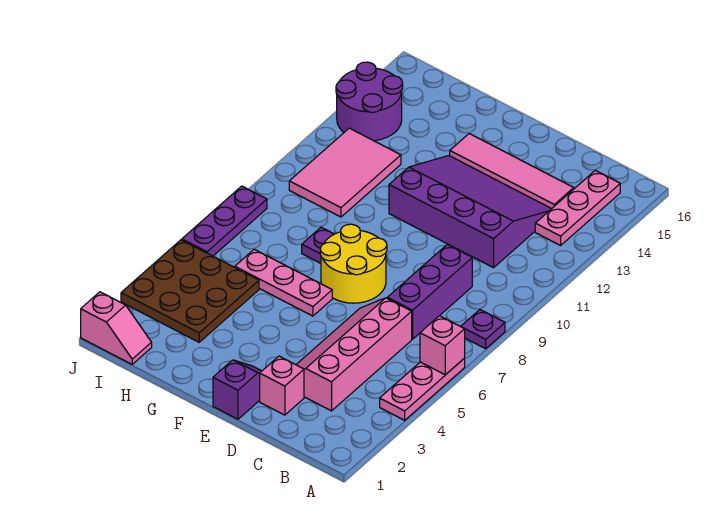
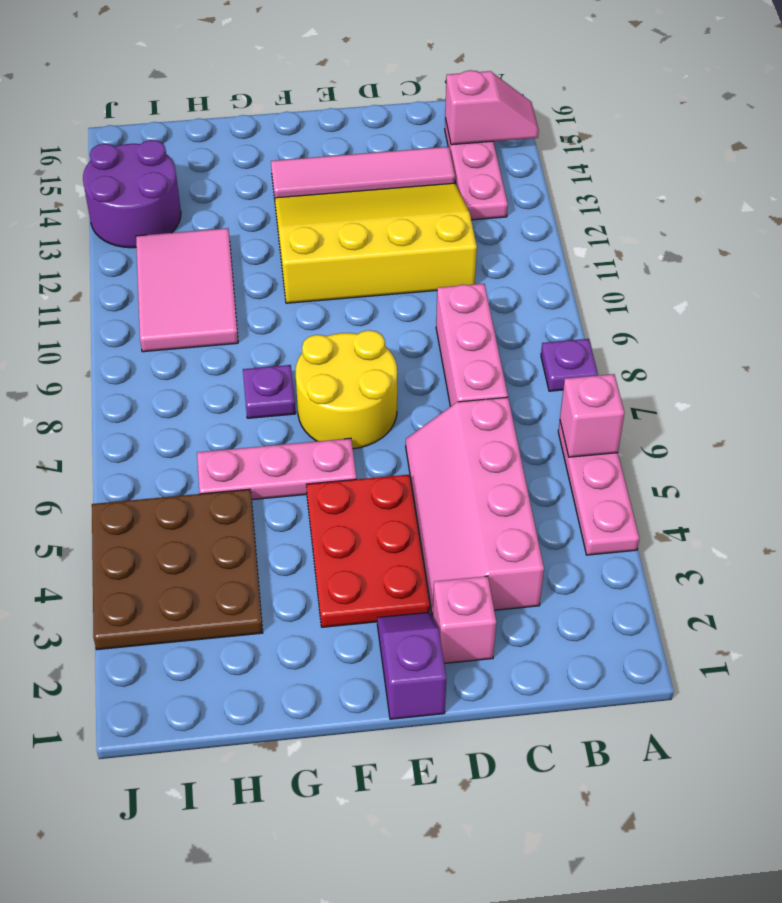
purple 1x3 brick [387,245,472,339] -> pink 1x3 brick [436,284,508,407]
purple 3x4 slope [389,156,551,268] -> yellow 3x4 slope [275,183,477,303]
none -> red 2x3 plate [306,475,430,627]
pink 1x2 slope [81,292,152,364] -> pink 1x2 slope moved to [445,70,539,145]
purple 1x3 plate [182,186,267,256] -> none

